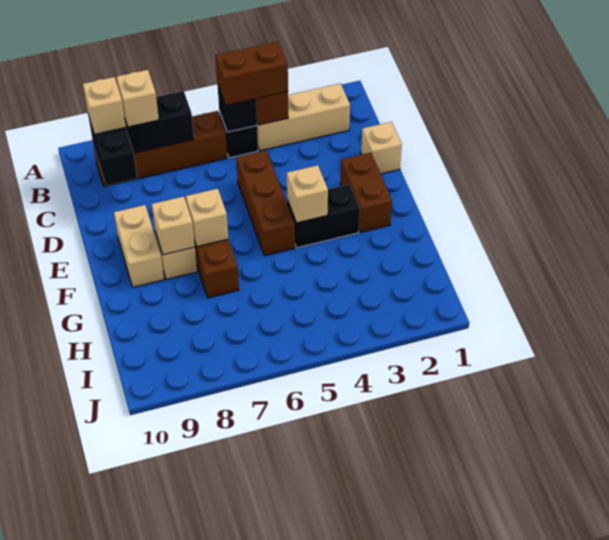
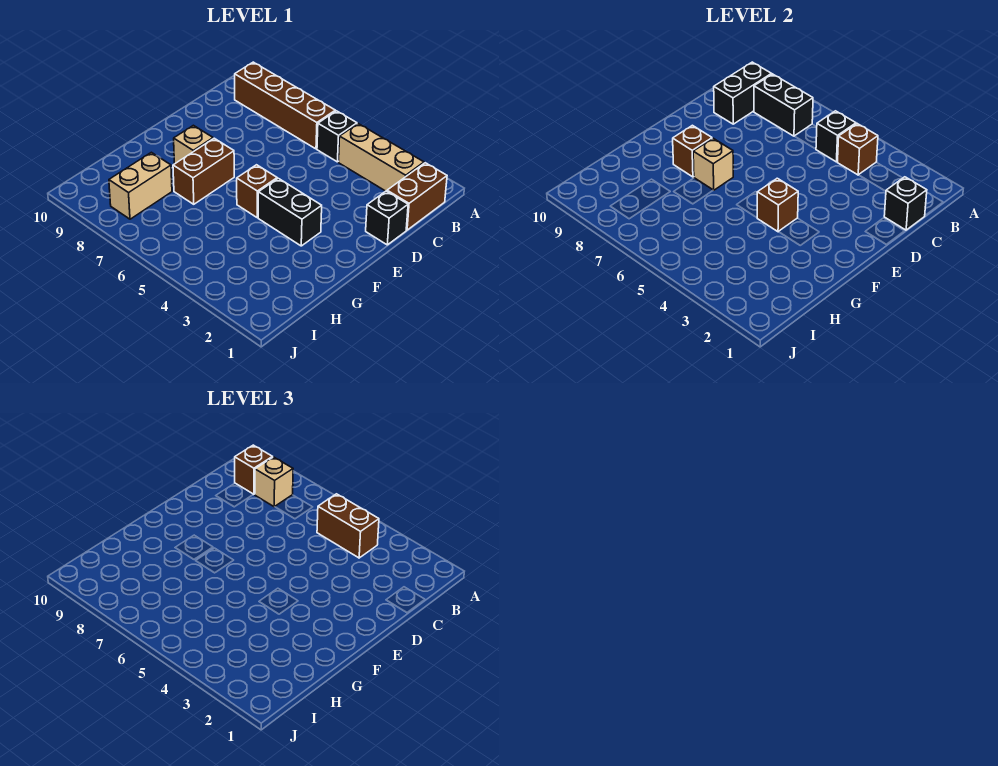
tan 1x1 brick [83,77,126,134] -> brown 1x1 brick [235,445,273,495]
none -> black 1x1 brick [884,177,927,230]
tan 1x1 brick [361,122,402,174] -> black 1x1 brick [366,191,408,245]
brown 1x3 brick [236,150,295,256] -> brown 1x1 brick [237,165,277,218]
brown 1x2 brick [340,153,392,232] -> brown 1x2 brick moved to [387,163,447,230]
tan 1x2 brick [114,205,164,287] -> tan 1x2 brick moved to [109,152,172,219]
tan 1x1 brick [287,165,328,223] -> brown 1x1 brick [757,178,798,232]
tan 1x1 brick [152,197,195,255] -> brown 1x1 brick [673,125,712,177]

